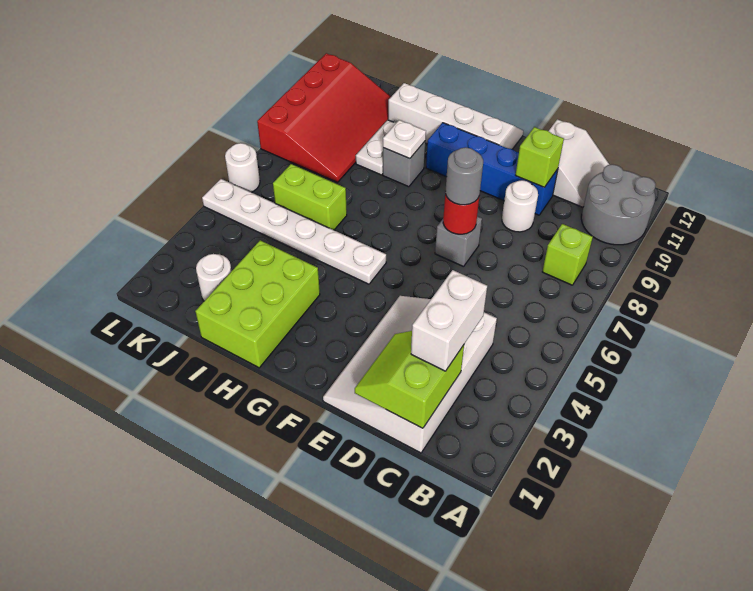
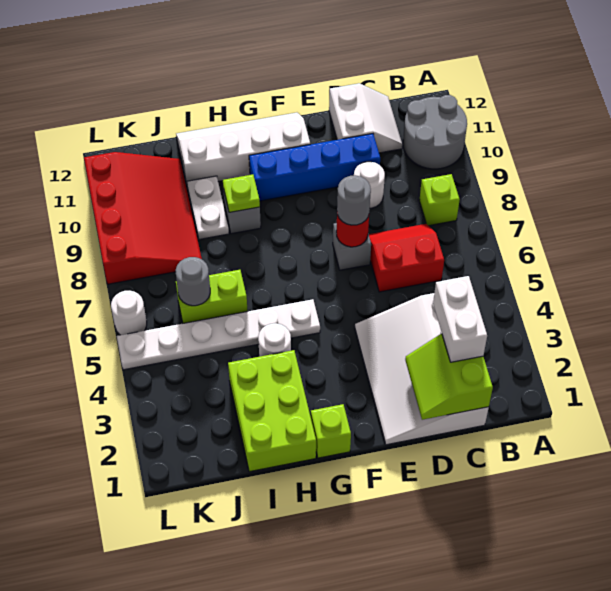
none -> red 2x2 slope [369,224,444,292]
lime 1x1 brick [516,127,564,187] -> lime 1x1 brick moved to [311,404,351,458]
white 1x1 plate [383,120,426,159] -> lime 1x1 plate [223,175,260,212]
white 1x1 round brick [196,254,231,301] -> white 1x1 round brick moved to [258,323,291,357]
none -> grey 1x1 round brick [176,257,210,306]

